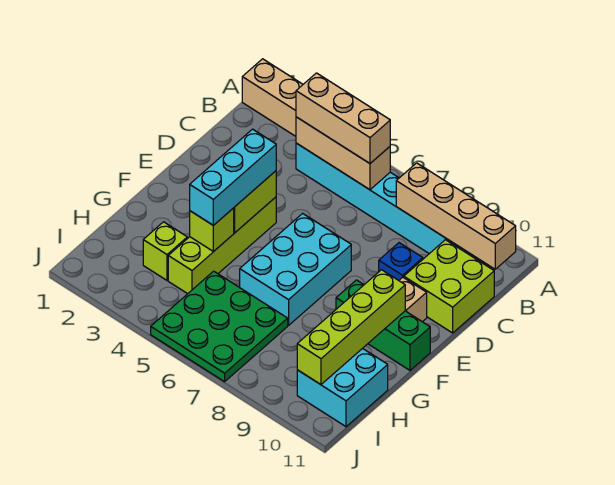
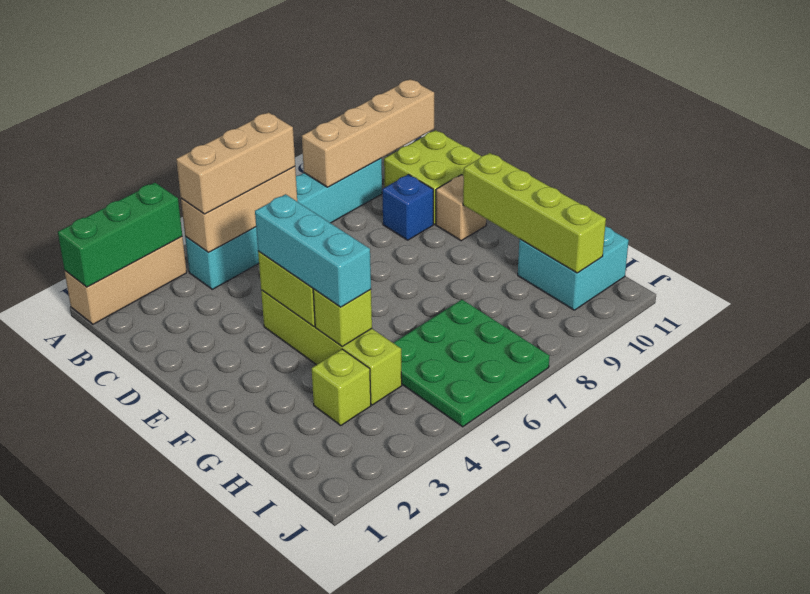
cyan 2x3 brick [240,213,351,325] -> none
green 1x3 brick [336,280,430,370] -> green 1x3 brick moved to [58,183,182,287]

